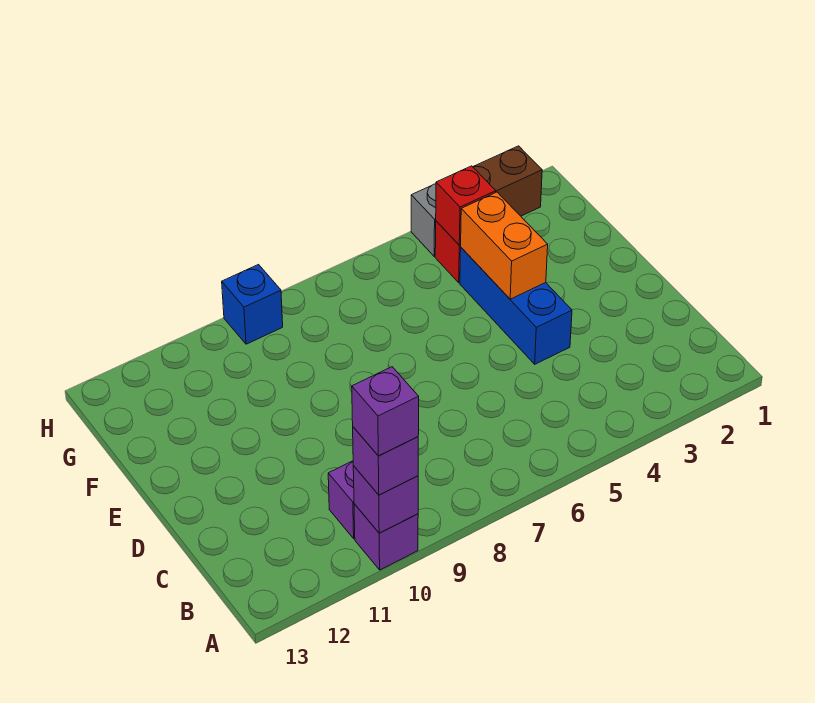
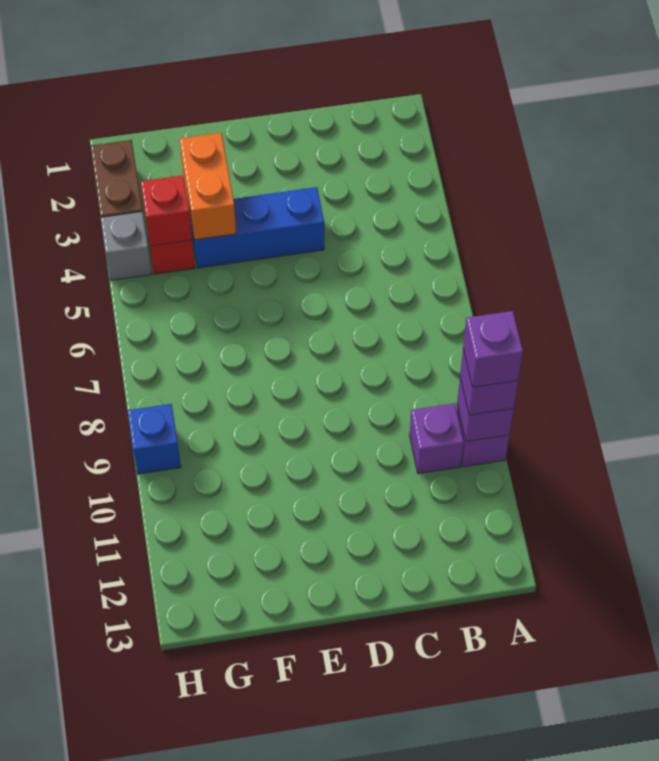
orange 1x2 brick [461,192,548,299] -> orange 1x2 brick turned to [180,133,236,240]

